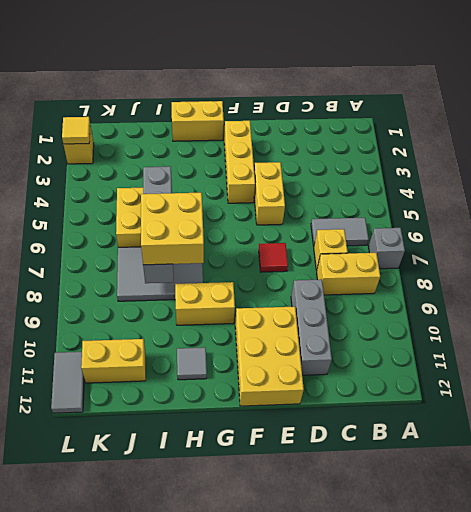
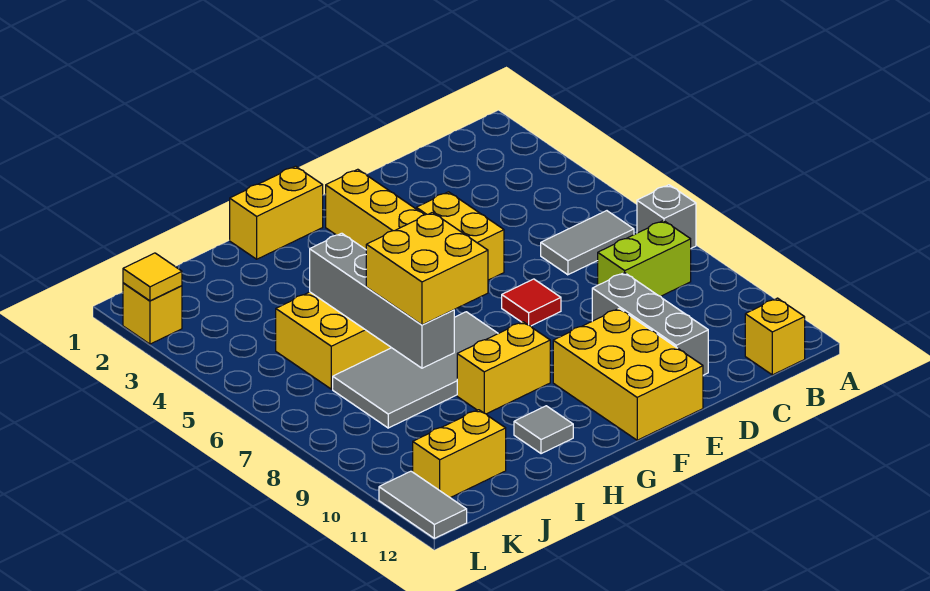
yellow 1x2 brick [317,253,380,295] -> lime 1x2 brick [598,221,691,296]
yellow 1x1 brick [314,229,348,270] -> yellow 1x1 brick moved to [745,298,805,375]
grey 2x3 tile [117,247,203,301] -> grey 2x4 tile [333,312,498,428]

